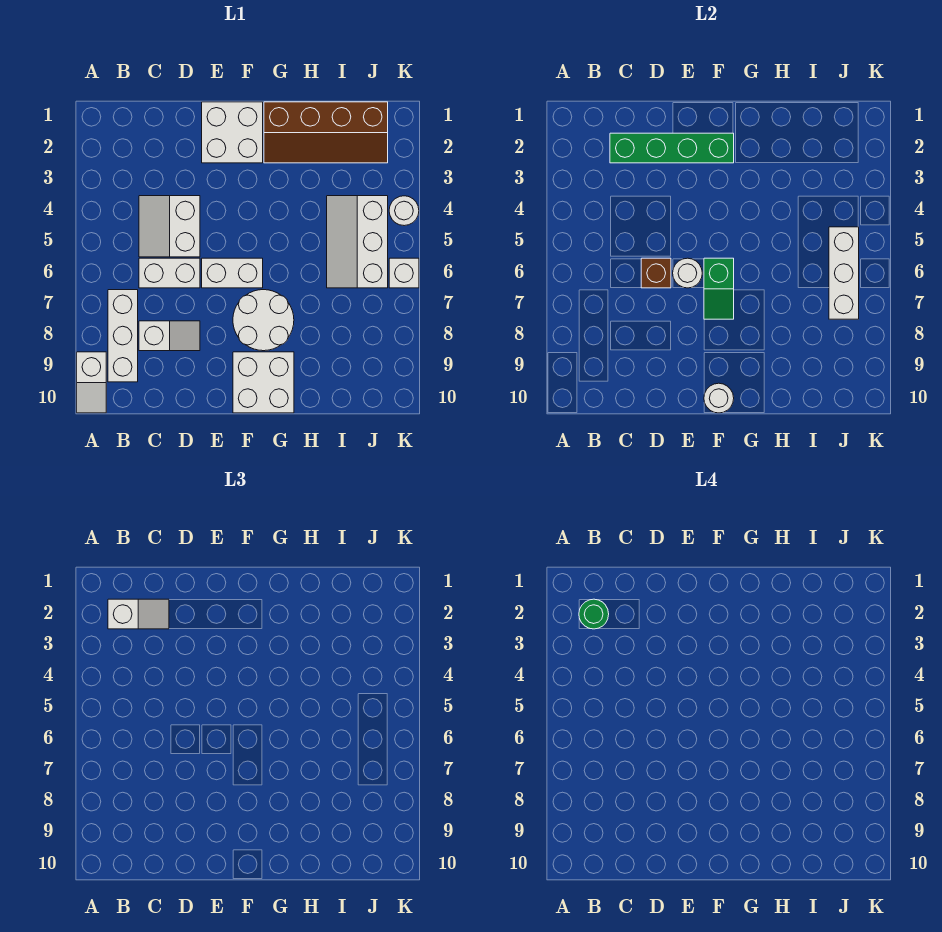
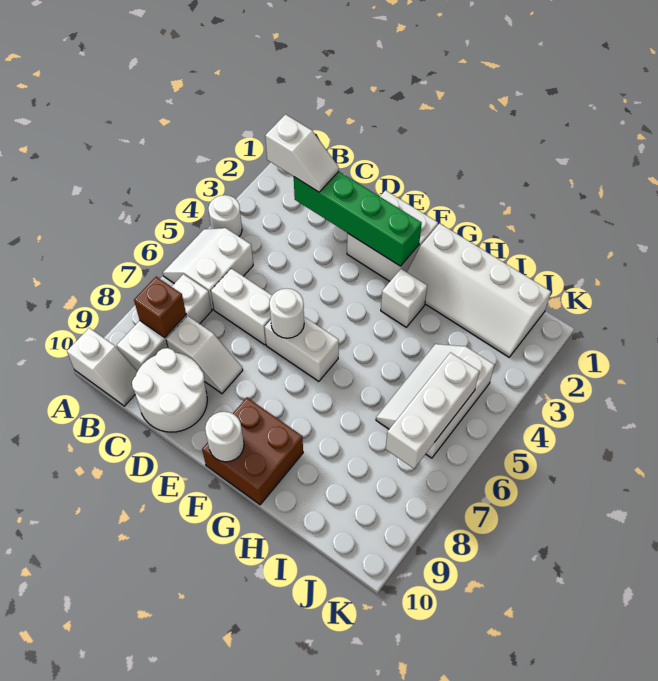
white 1x2 slope [77,352,106,413] -> white 1x2 slope turned to [67,328,138,406]
green 1x1 round brick [579,599,609,629] -> none
white 2x2 slope [139,196,200,257] -> white 2x2 slope moved to [163,228,253,309]
brown 1x1 brick [641,258,671,288] -> brown 1x1 brick moved to [134,277,186,337]
green 1x2 slope [704,258,734,319] -> none
white 2x2 round brick [233,290,294,351] -> white 2x2 round brick moved to [132,348,207,432]
white 2x2 brick [233,352,294,413] -> brown 2x2 brick [202,398,303,505]
brown 2x4 slope [264,102,388,163] -> white 2x4 slope [407,223,551,357]
white 1x1 round brick [389,196,419,226] -> white 1x1 round brick moved to [208,195,242,236]
white 1x1 brick [389,258,419,288] -> white 1x1 brick moved to [381,269,427,327]

